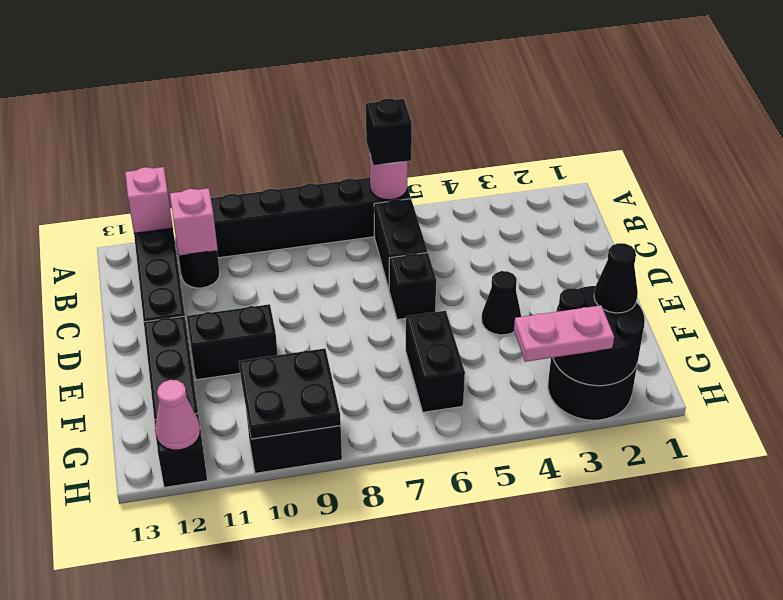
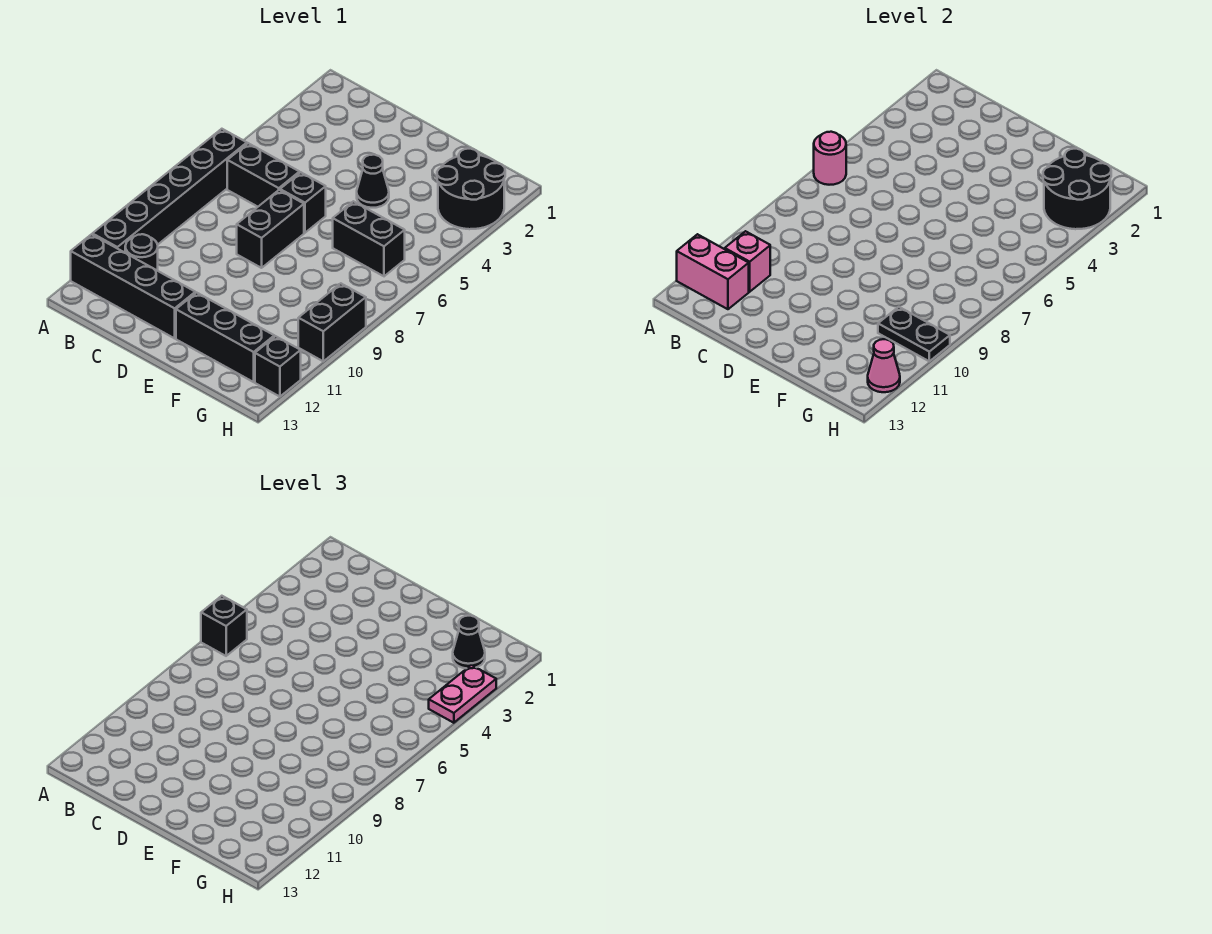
pink 1x1 brick [125,167,173,233] -> pink 1x2 brick [677,234,749,309]
black 1x2 brick [187,304,277,380] -> black 1x2 brick moved to [237,190,304,268]
black 2x2 plate [239,349,341,439] -> black 1x2 plate [878,307,950,361]

